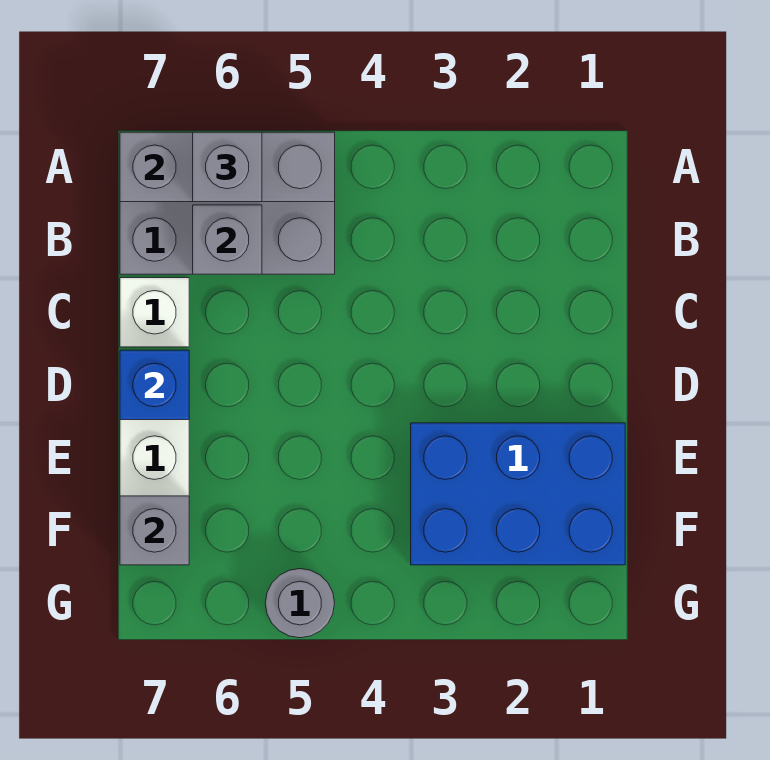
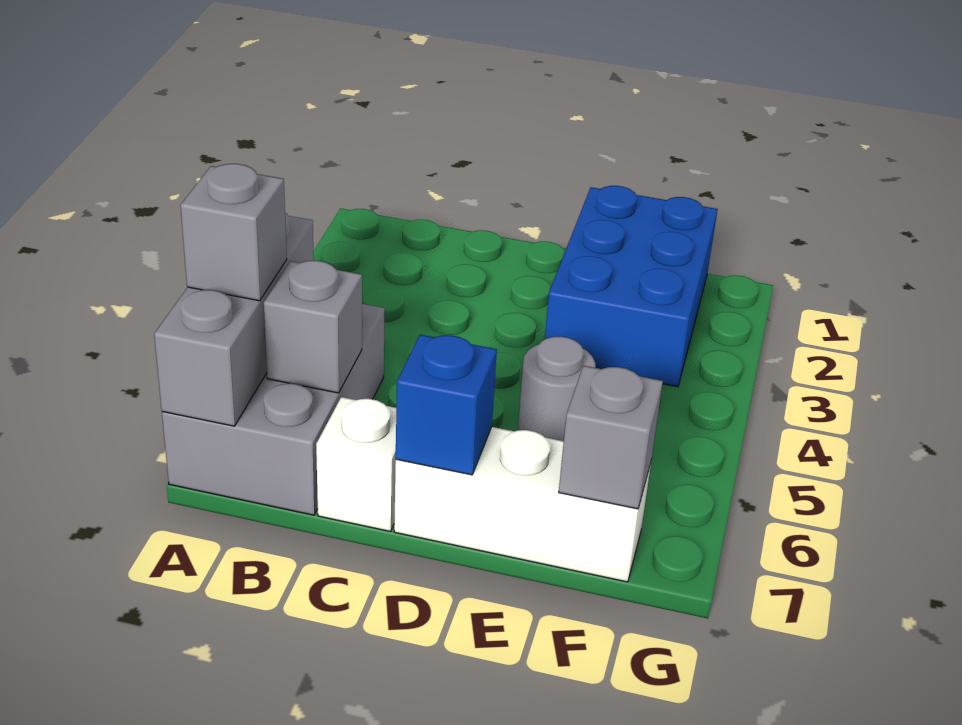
grey 1x1 round brick [265,569,335,638] -> grey 1x1 round brick moved to [518,337,596,441]

